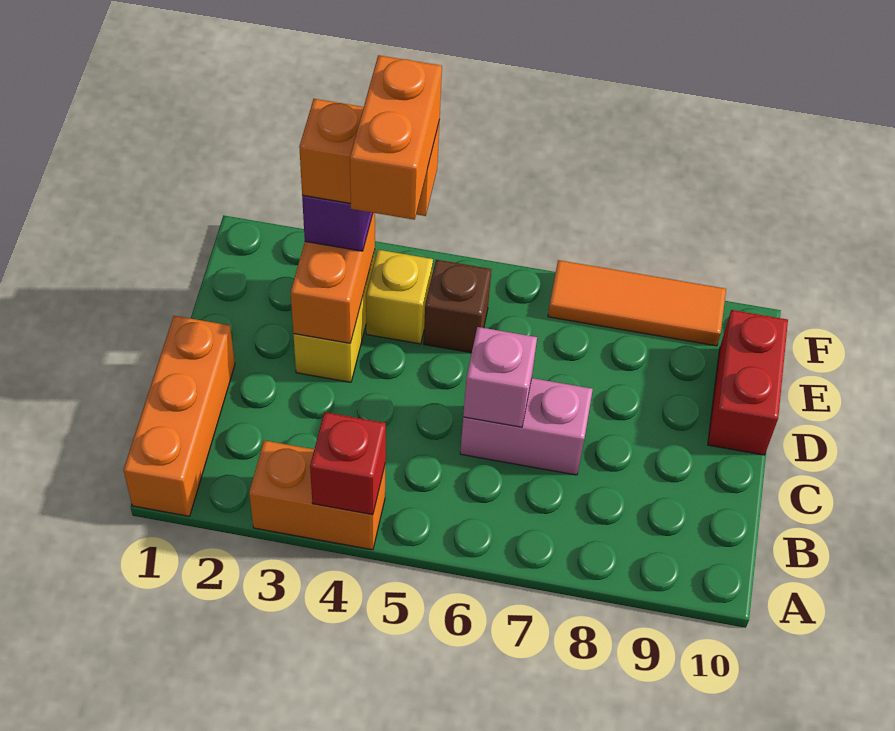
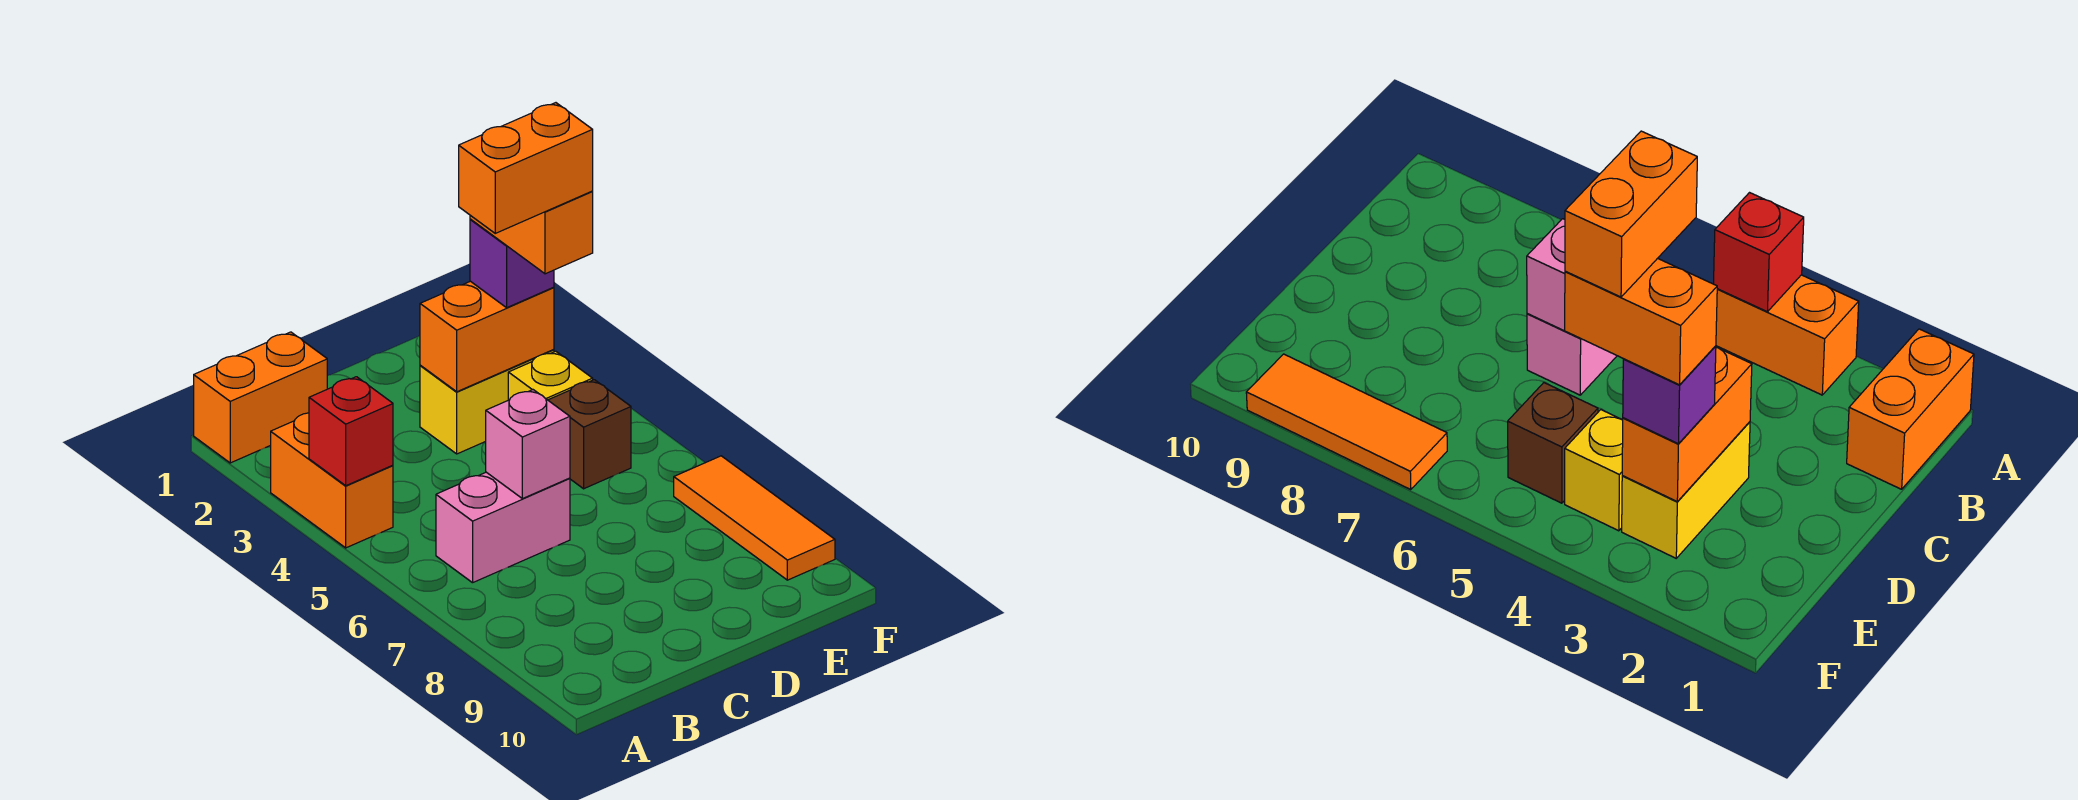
orange 1x3 brick [124,316,235,516] -> orange 1x2 brick [194,332,327,463]
pink 1x2 brick [460,378,593,475] -> pink 1x2 brick turned to [436,472,570,583]
red 1x2 brick [708,310,788,455] -> none

